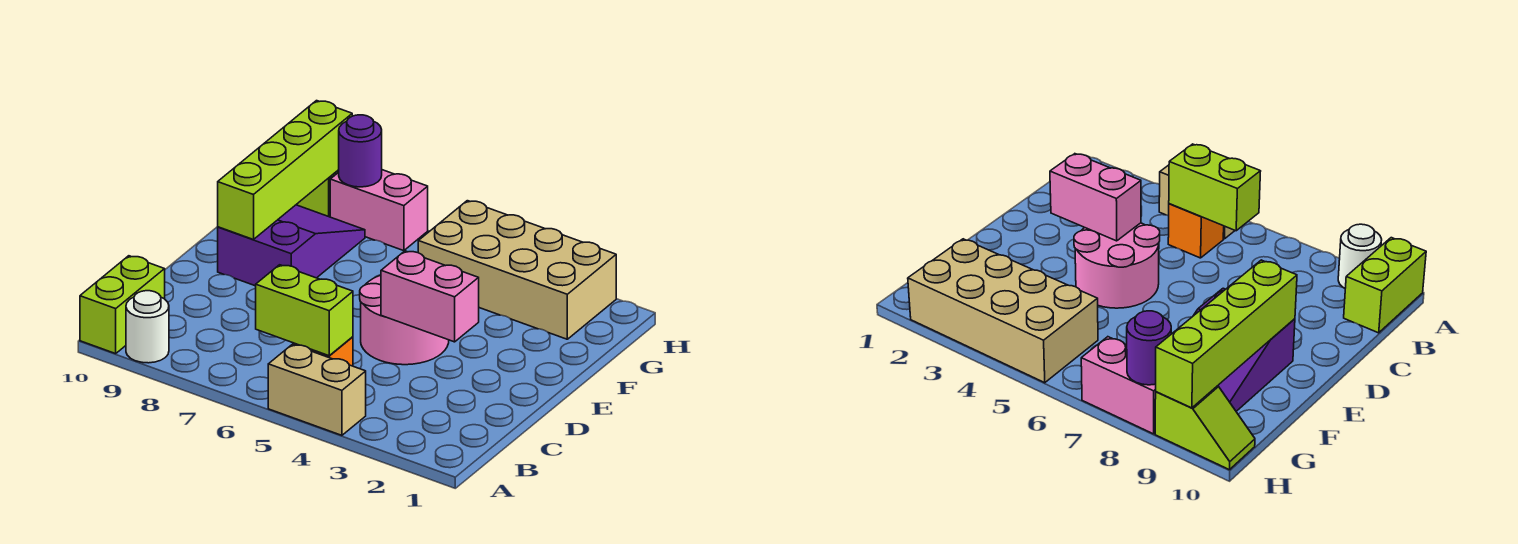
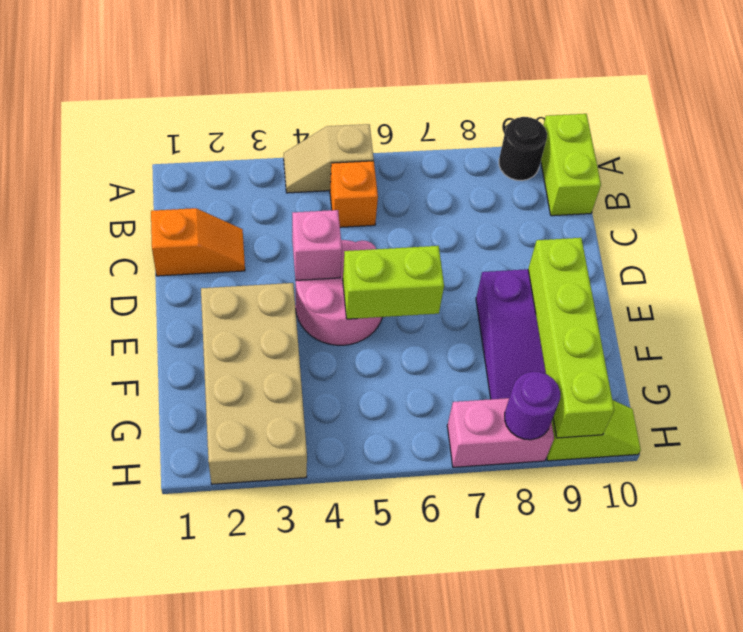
tan 1x2 brick [268,344,366,435] -> tan 1x2 slope [284,124,374,193]
white 1x1 round brick [126,291,169,363] -> black 1x1 round brick [499,117,547,181]
lime 1x2 brick [256,265,353,356] -> lime 1x2 brick moved to [343,246,444,319]
none -> orange 1x2 slope [151,208,245,276]
pink 1x2 brick [381,251,479,342] -> pink 1x1 brick [292,210,342,280]
tan 2x4 brick [418,201,616,339] -> tan 2x4 brick turned to [201,283,307,484]

